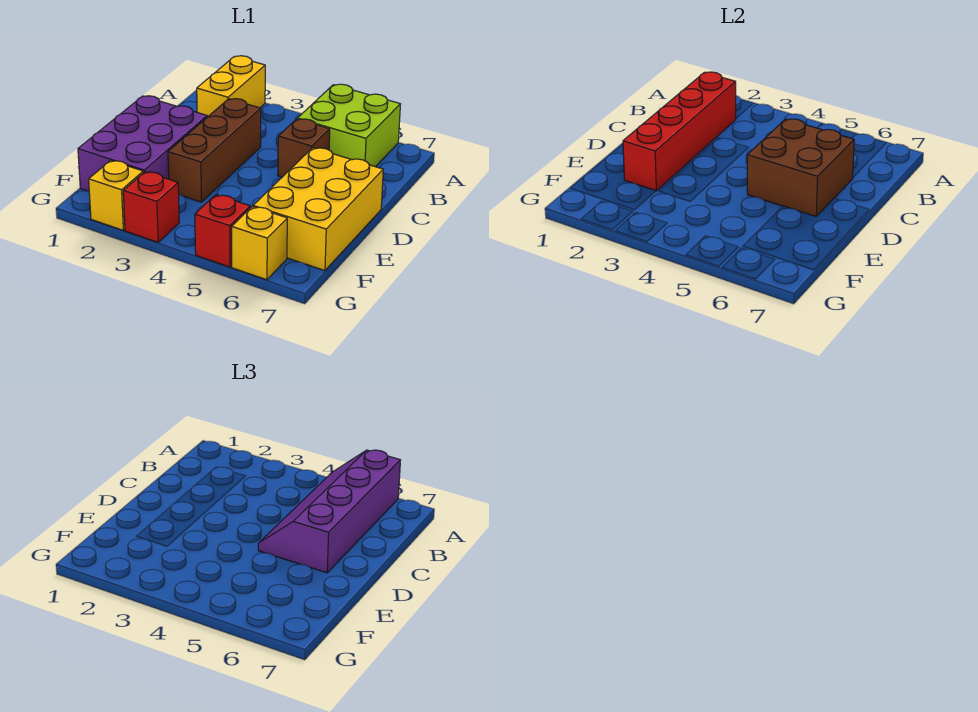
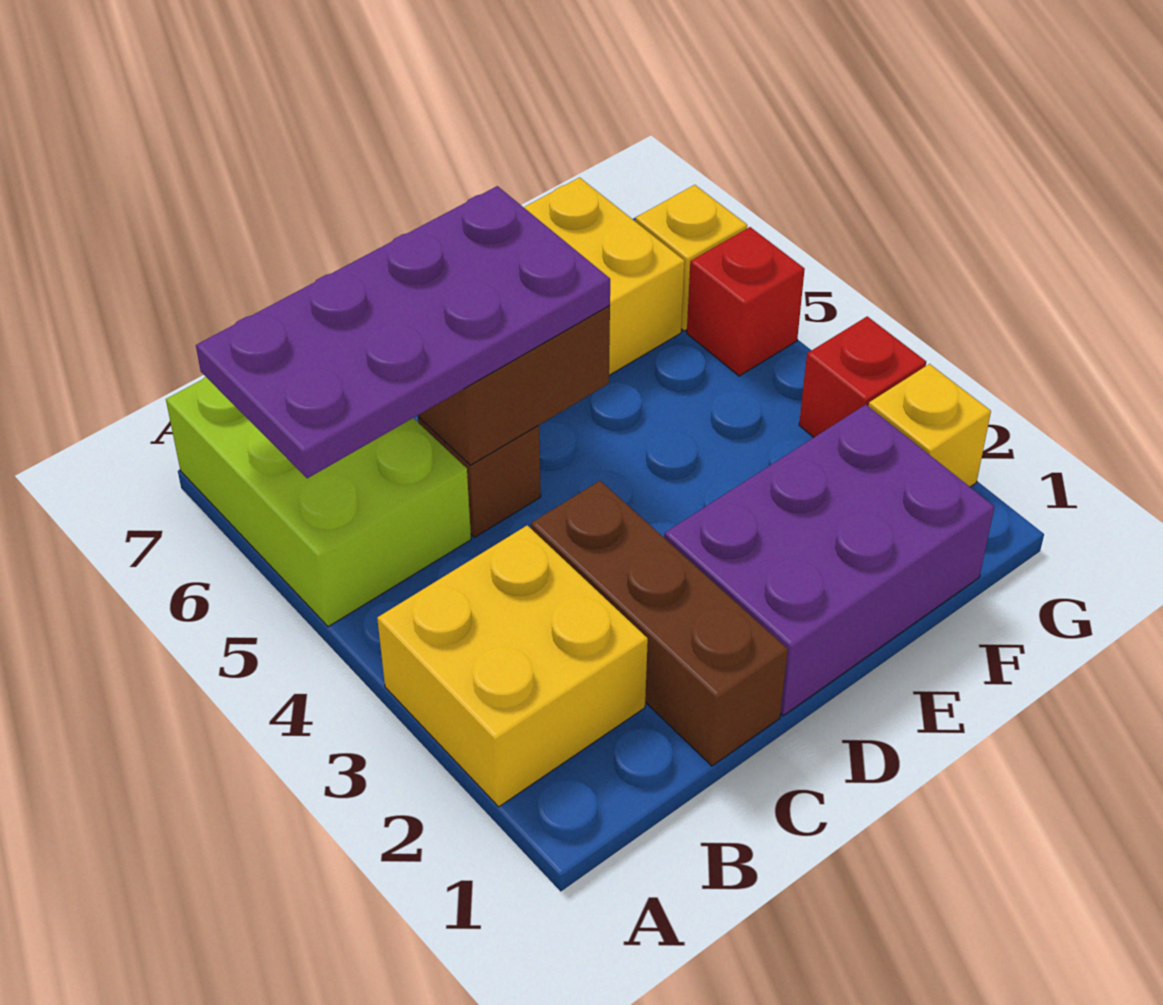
yellow 1x2 brick [197,56,265,117] -> yellow 2x2 brick [377,525,648,807]
lime 2x2 brick [298,84,400,167] -> lime 2x3 brick [166,377,471,627]
purple 2x4 slope [258,450,400,573] -> purple 2x4 plate [196,186,610,478]
red 1x4 brick [623,72,736,191] -> none
brown 1x3 brick [168,99,261,202] -> brown 1x3 brick turned to [531,481,788,766]

